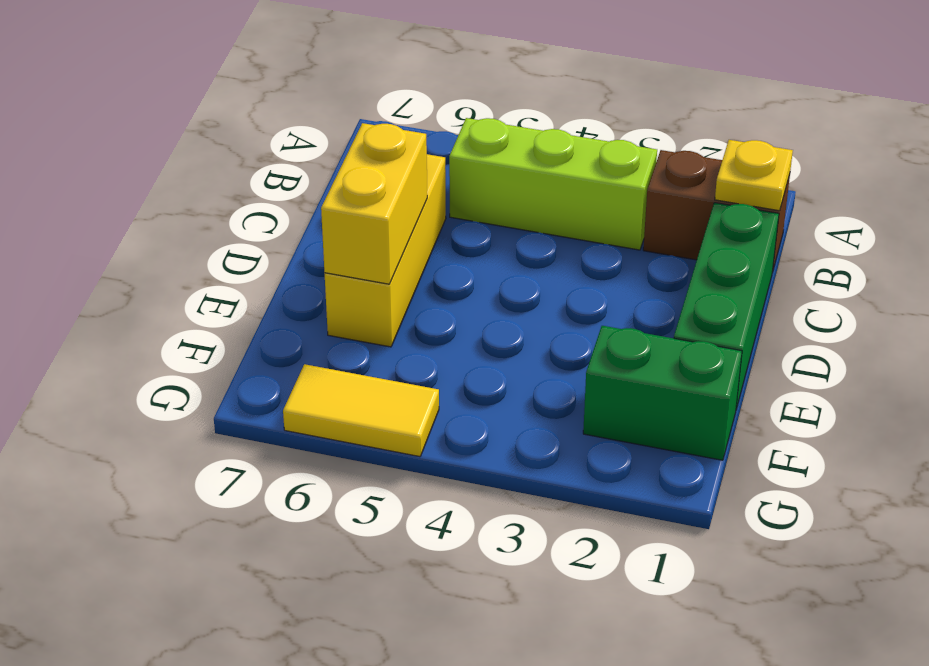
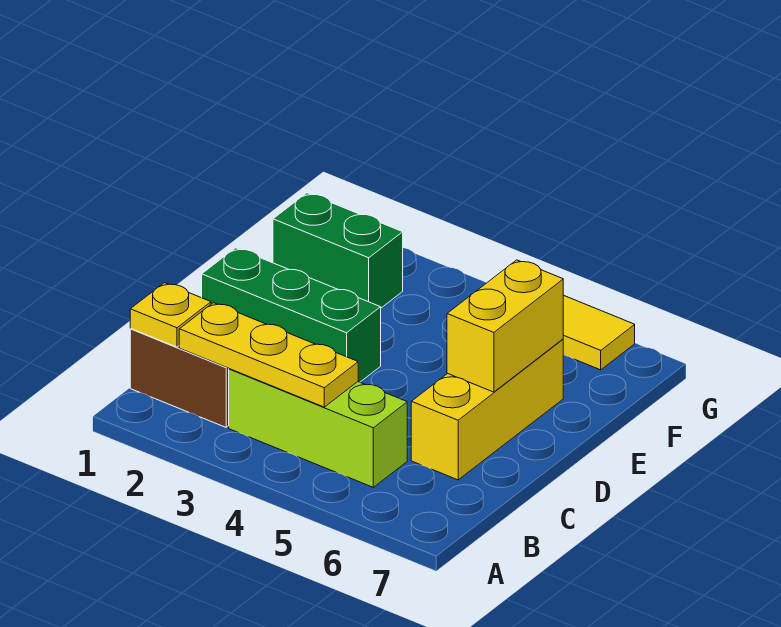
none -> yellow 1x3 plate [179,303,358,407]
green 1x3 brick [674,203,779,409] -> green 1x3 brick turned to [202,248,381,382]

